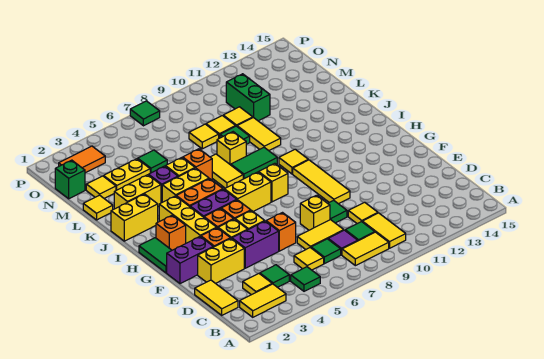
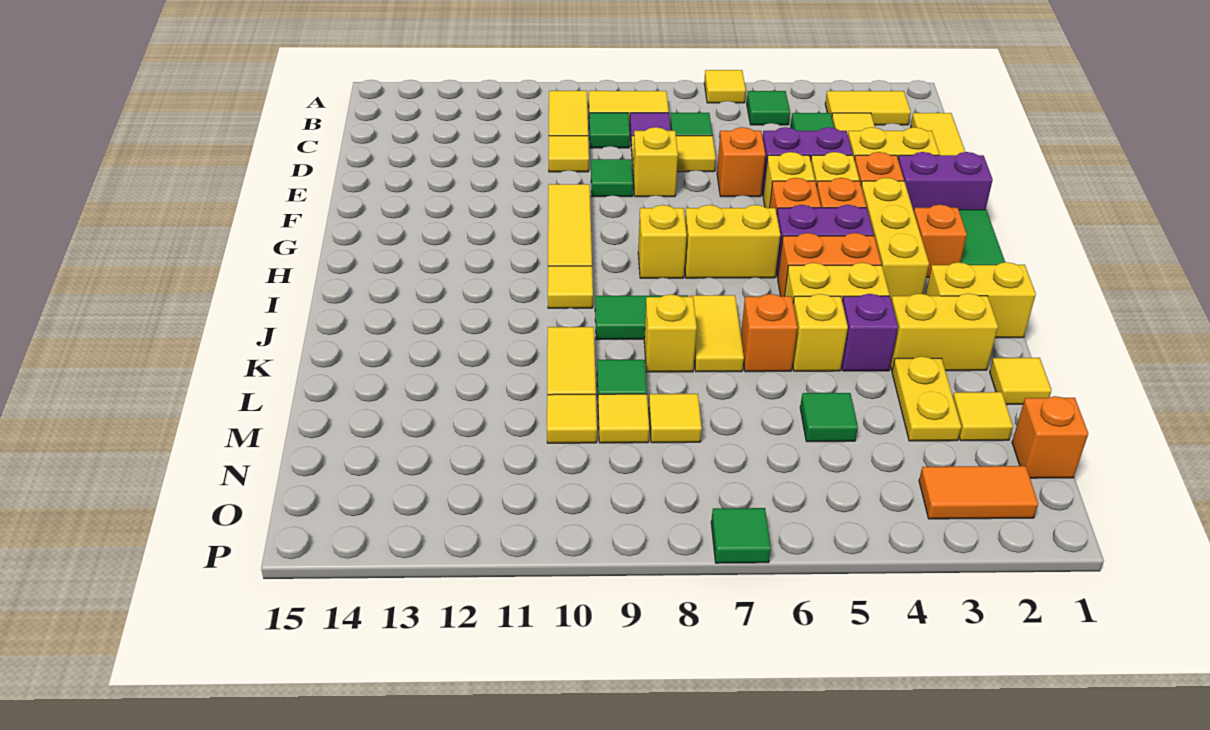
yellow 1x1 tile [294,248,324,270] -> yellow 1x1 tile moved to [704,70,746,103]
yellow 1x2 plate [104,159,150,190] -> yellow 1x2 plate turned to [892,356,961,441]
green 1x2 brick [226,74,270,121] -> none
green 1x1 brick [55,160,85,199] -> orange 1x1 brick [1012,396,1088,478]

